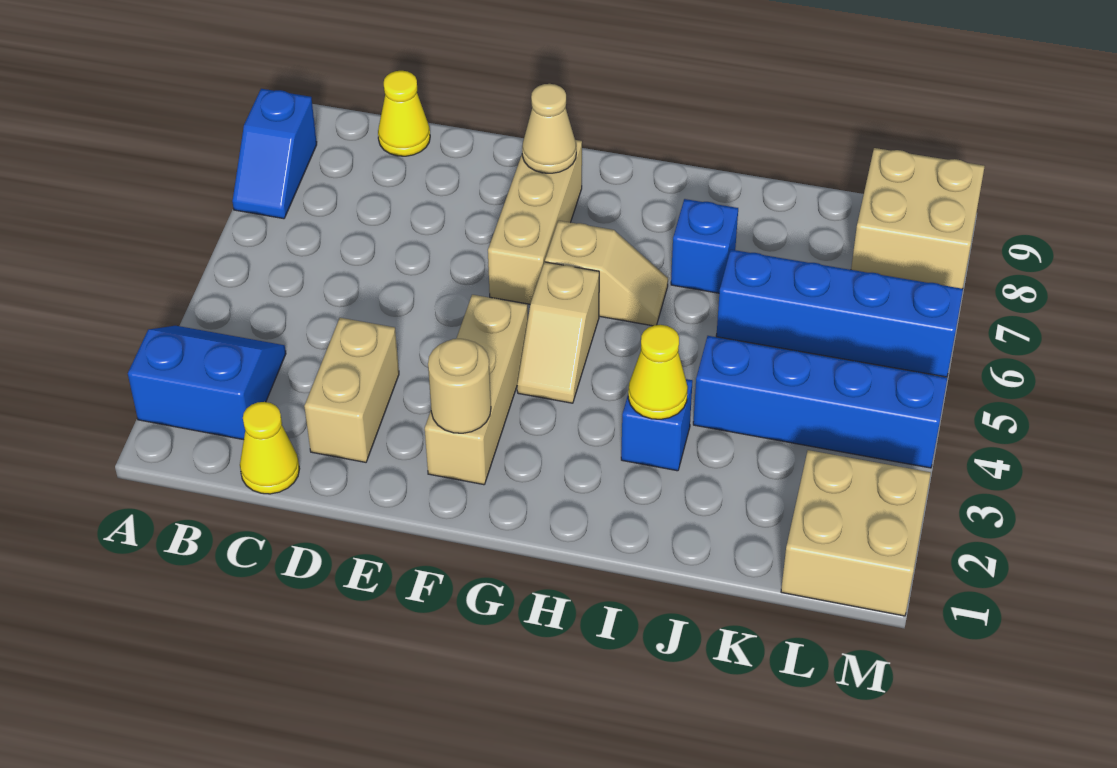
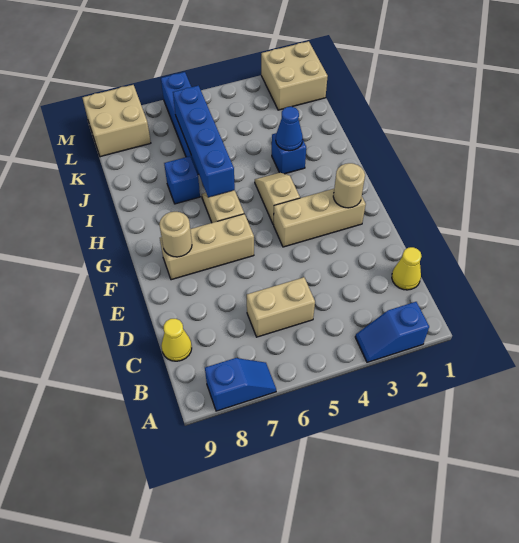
blue 2x2 slope [128,326,286,440] -> blue 1x2 slope [355,302,429,362]
tan 1x2 brick [304,318,399,462] -> tan 1x2 brick moved to [247,277,315,337]
tan 1x1 cone [522,84,576,173] -> tan 1x1 round brick [159,212,192,257]
tan 1x2 slope [517,262,599,403] -> tan 1x2 slope turned to [255,173,300,225]
yellow 1x1 cone [628,325,688,419] -> blue 1x1 cone [276,107,303,151]
blue 1x4 brick [693,336,947,468] -> blue 1x4 brick moved to [173,86,235,197]

